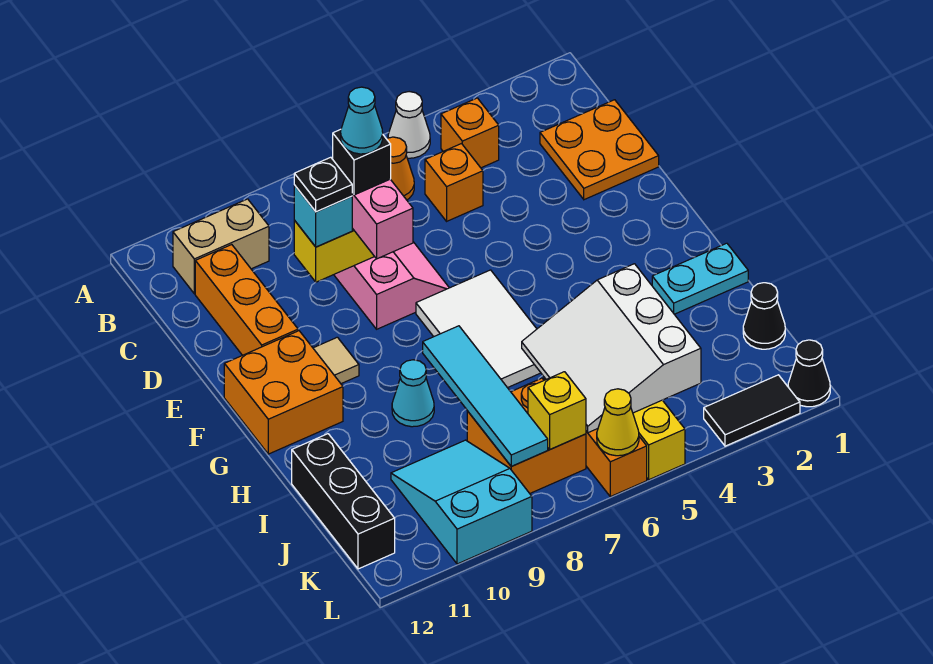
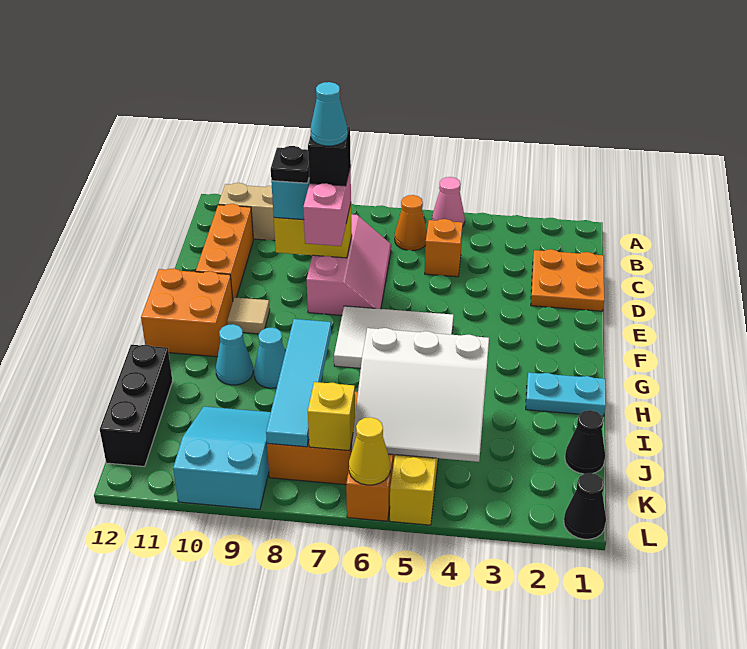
white 1x1 cone [388,92,430,158] -> pink 1x1 cone [432,177,465,227]
orange 1x1 brick [441,98,499,168] -> none
white 2x3 tile [416,270,541,388] -> white 2x3 tile turned to [334,306,454,368]
none -> cyan 1x1 cone [216,324,253,385]
white 3x3 slope [522,264,701,433] -> white 3x3 slope turned to [352,328,489,462]
black 1x2 tile [704,375,800,446] -> none

